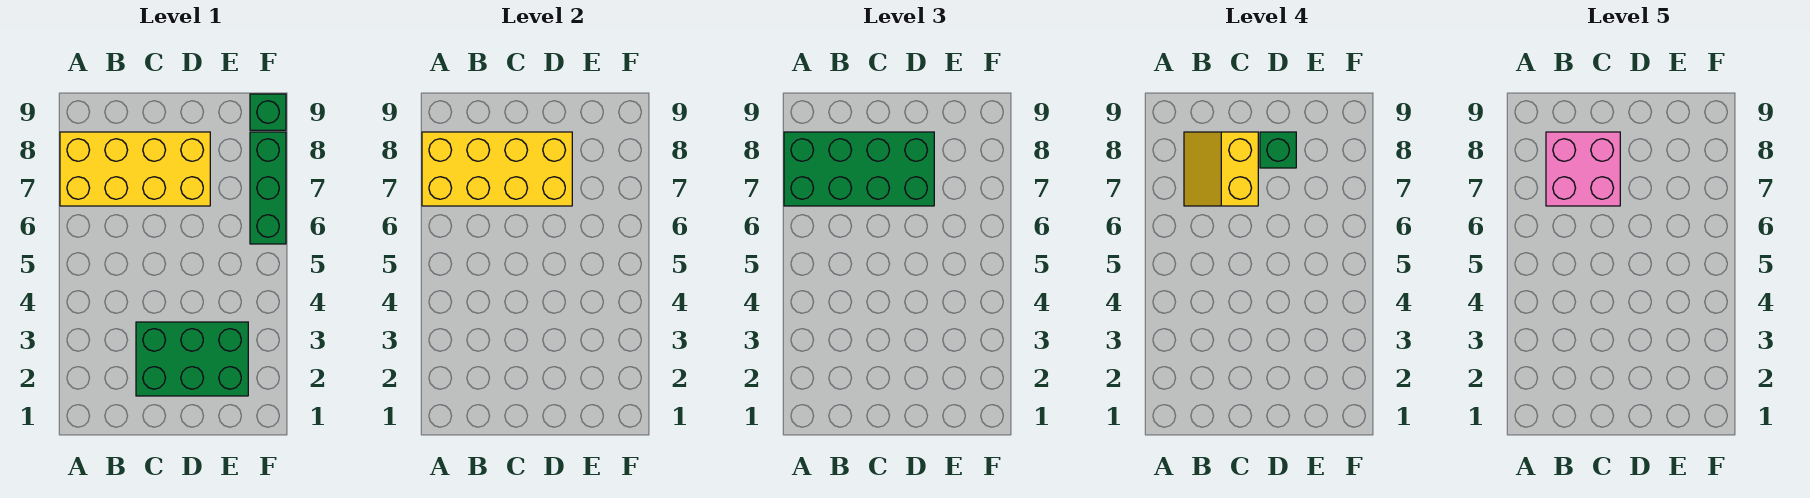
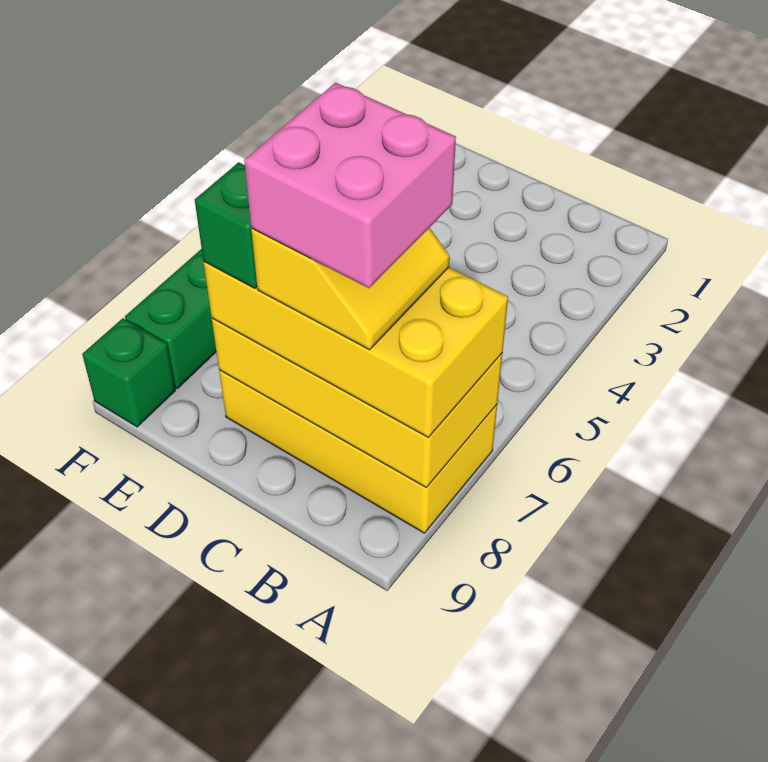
green 2x4 brick [784,132,934,206] -> yellow 2x4 brick [204,262,508,438]
green 2x3 brick [136,322,248,396] -> none

